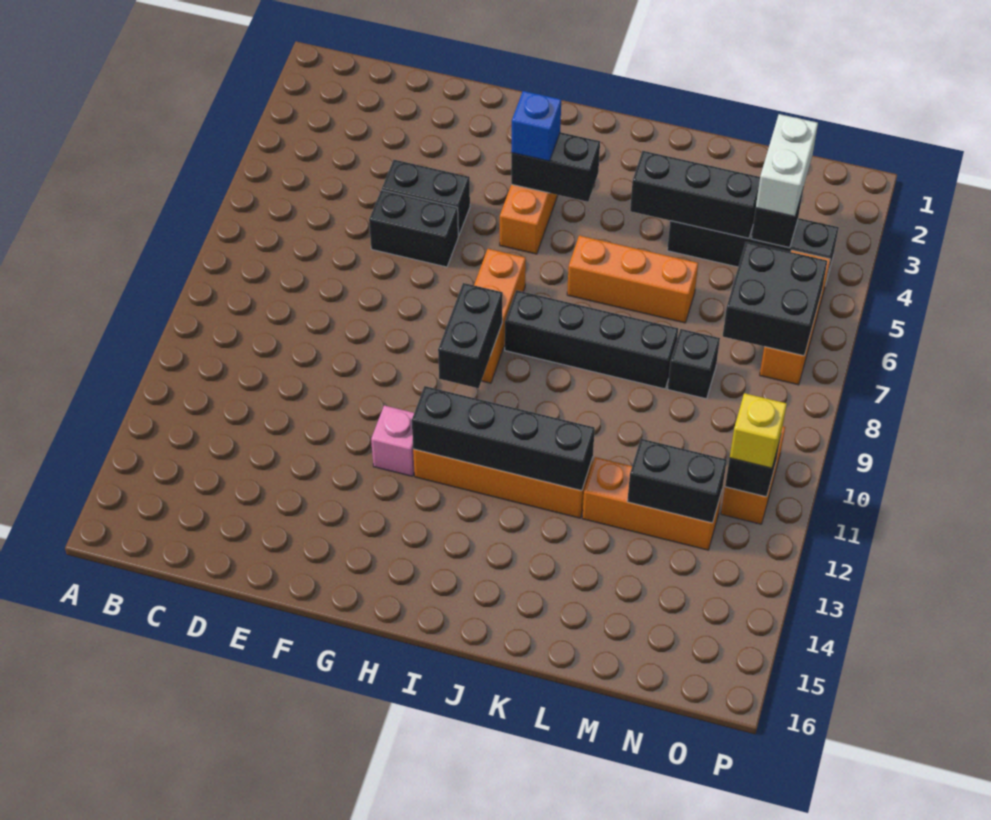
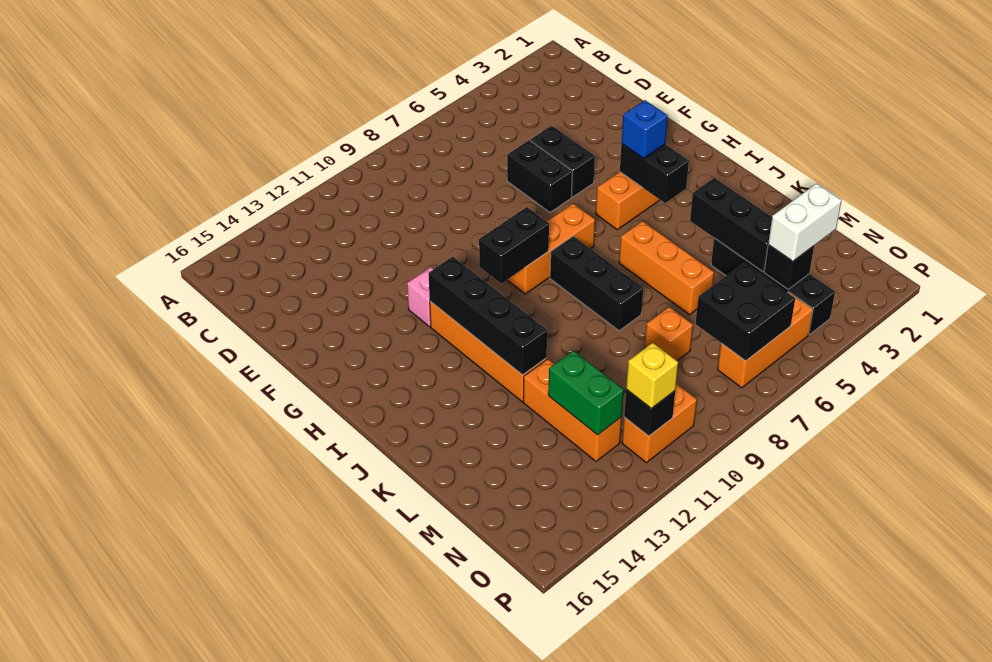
black 1x4 brick [505,290,678,389] -> black 1x3 brick [550,236,643,331]
black 1x1 brick [668,329,720,399] -> orange 1x1 brick [645,307,693,361]
black 1x2 brick [627,439,727,523] -> green 1x2 brick [548,351,624,435]

